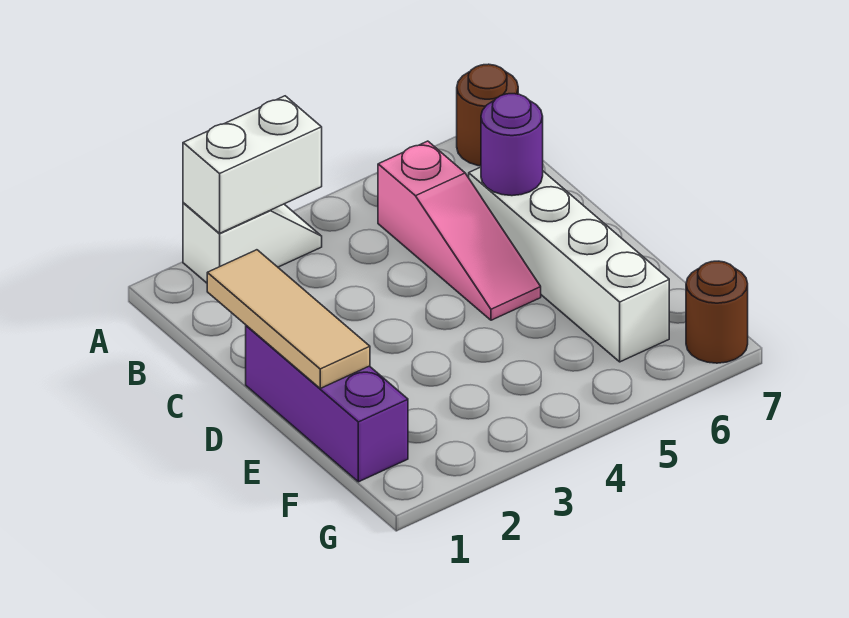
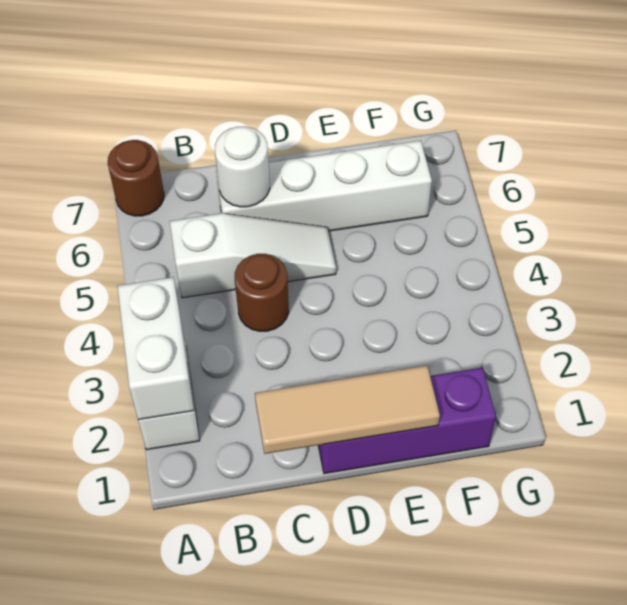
pink 1x3 slope [378,141,541,320] -> white 1x3 slope [170,213,336,298]
purple 1x1 round brick [481,94,543,196] -> white 1x1 round brick [215,126,270,207]
brown 1x1 round brick [686,261,748,363] -> brown 1x1 round brick moved to [235,254,289,331]

